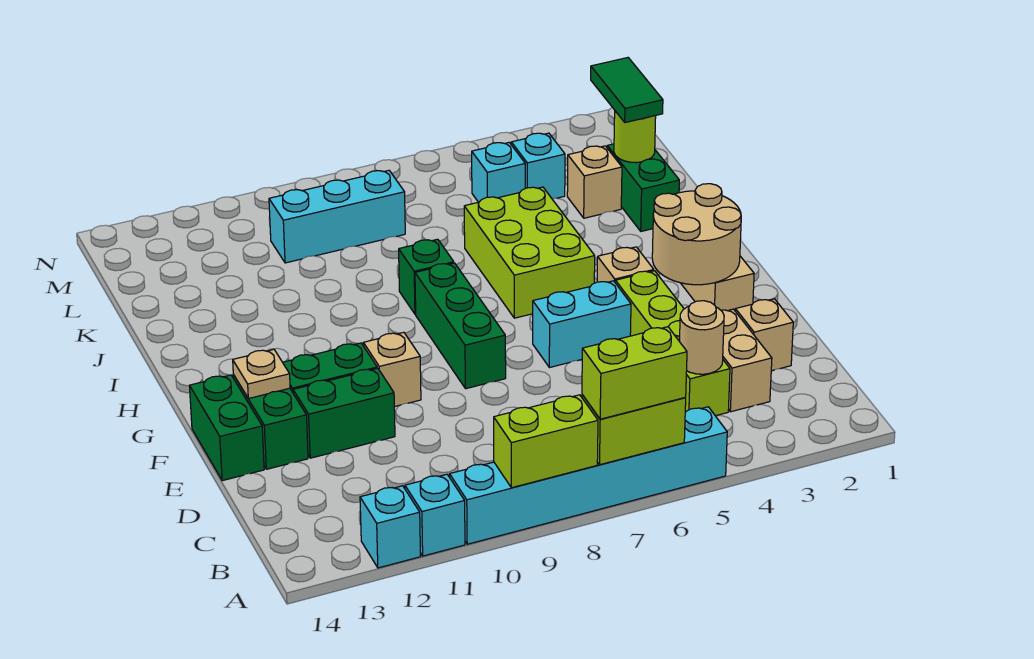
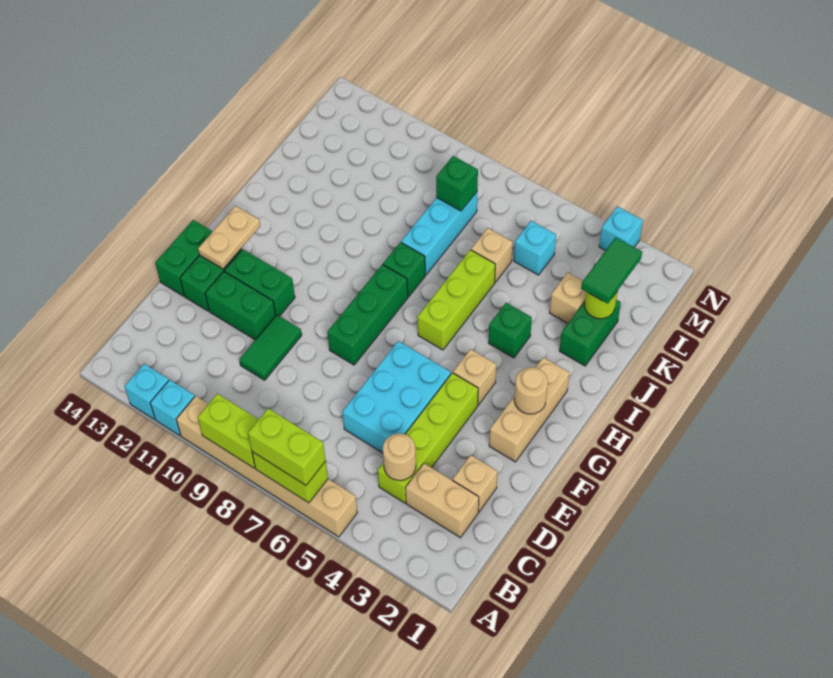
cyan 1x6 brick [450,407,727,544] -> tan 1x6 brick [176,396,357,537]
tan 1x2 brick [721,309,772,412] -> tan 1x2 brick turned to [406,463,479,538]
none -> green 1x2 tile [239,315,302,380]
tan 2x2 round brick [652,184,741,285] -> tan 1x1 round brick [514,367,548,414]
cyan 1x2 brick [533,281,631,368] -> cyan 2x3 brick [342,341,451,453]
tan 1x1 brick [363,332,421,407] -> tan 1x1 brick moved to [471,228,513,282]
tan 1x1 plate [233,349,290,398] -> tan 1x2 plate [198,206,260,269]
lime 2x3 brick [464,187,595,318] -> lime 1x3 brick [417,250,495,350]
none -> green 1x1 brick [489,303,532,358]
cyan 1x1 brick [511,133,565,199] -> cyan 1x1 brick moved to [599,206,643,251]
cyan 1x3 brick [269,171,405,263] -> cyan 1x3 brick turned to [401,192,477,275]
none -> green 1x1 brick [436,156,478,211]

